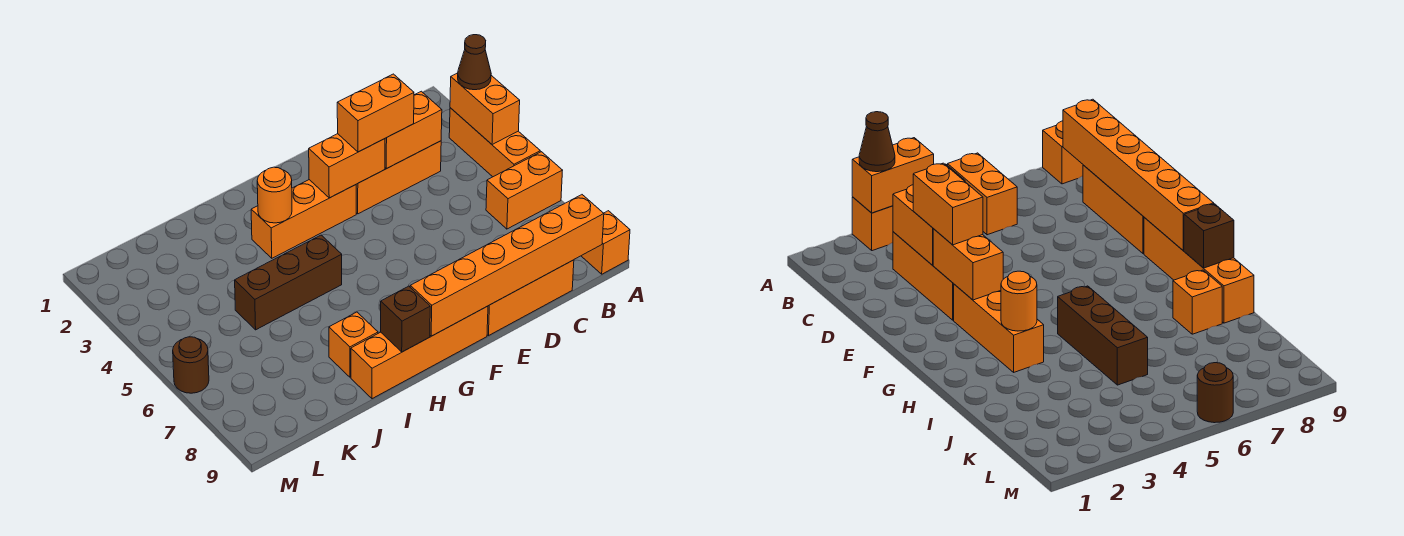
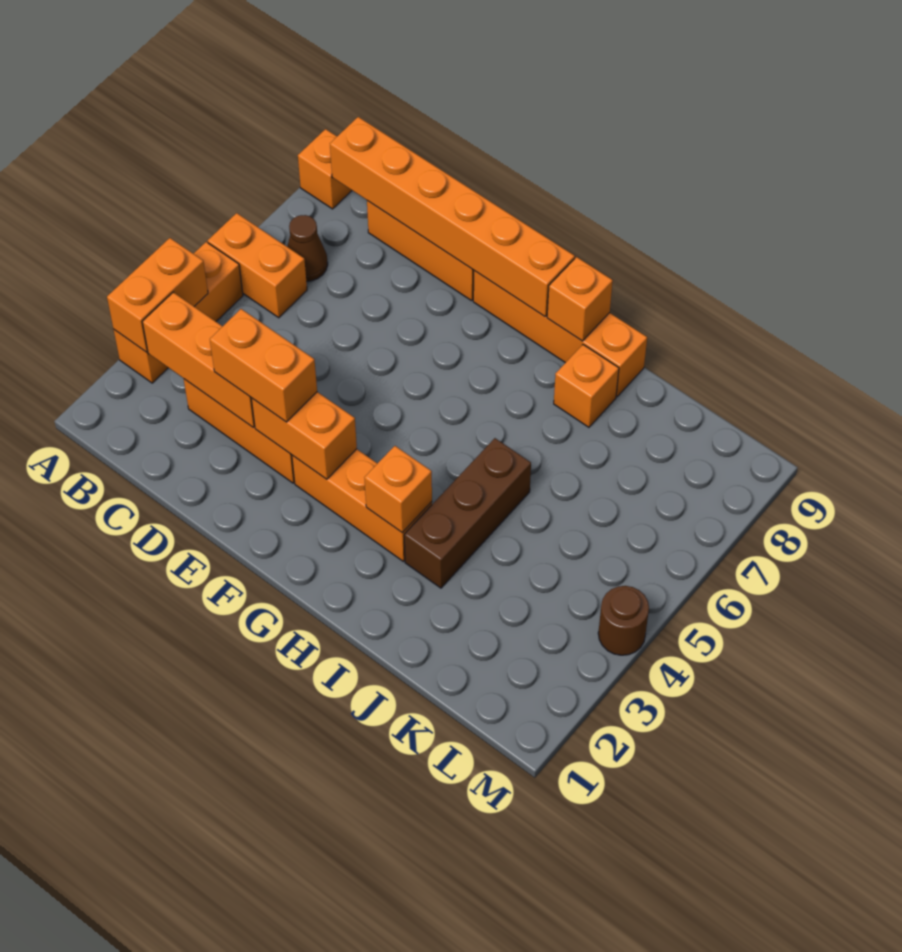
brown 1x1 cone [458,35,491,90] -> brown 1x1 cone moved to [287,215,328,281]
orange 1x2 brick [385,91,442,169] -> orange 1x3 brick [142,292,255,427]
orange 1x1 round brick [257,167,292,223] -> orange 1x1 brick [364,446,432,533]
brown 1x3 brick [235,235,342,330] -> brown 1x3 brick turned to [404,438,531,588]
brown 1x1 brick [381,286,430,352] -> orange 1x1 brick [547,257,613,341]
brown 1x1 round brick [173,337,209,393] -> brown 1x1 round brick moved to [598,586,649,655]

